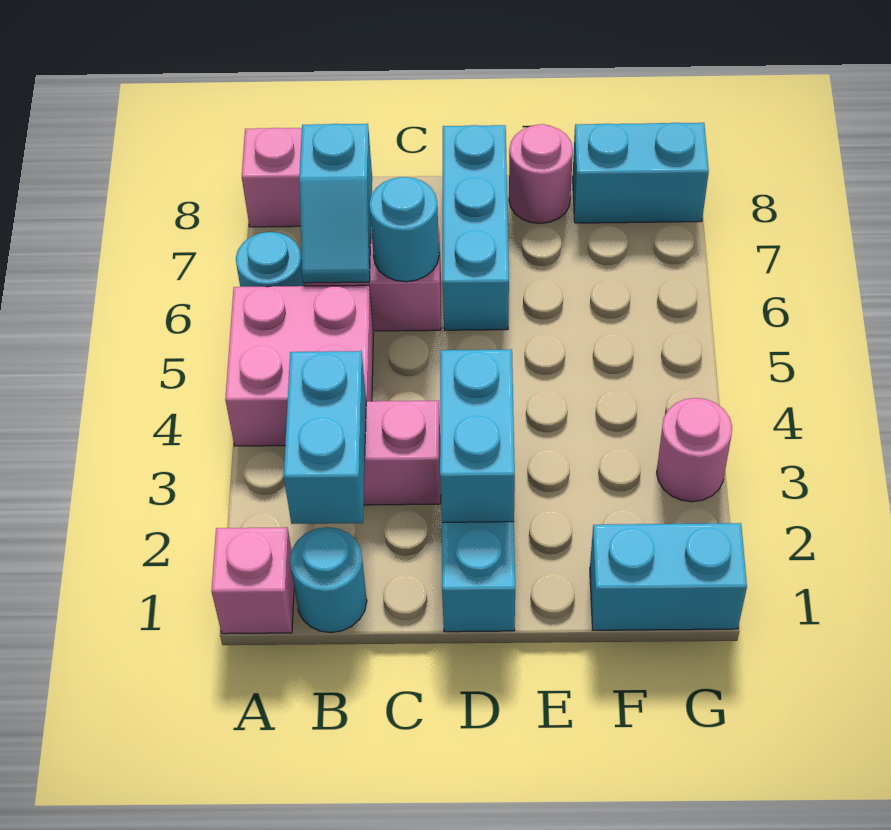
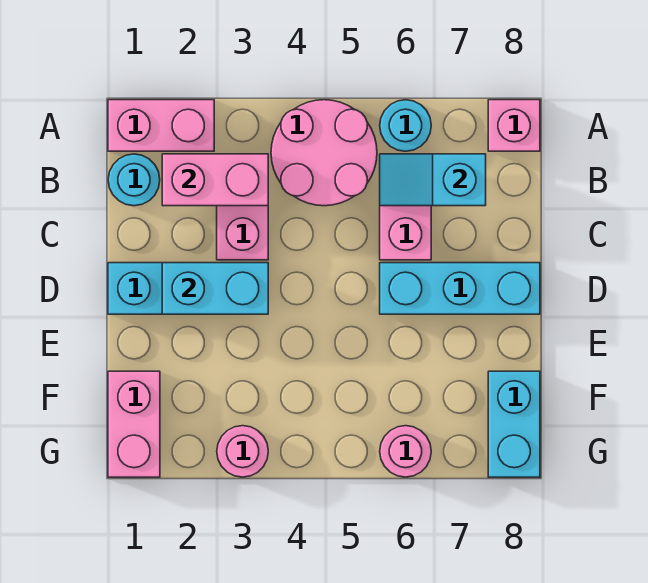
pink 1x1 brick [211,527,294,634] -> pink 1x2 brick [108,100,214,151]
pink 2x2 brick [225,285,374,446] -> pink 2x2 round brick [271,100,377,206]
cyan 1x2 brick [284,351,366,524] -> pink 1x2 brick [162,154,268,206]
cyan 1x1 round brick [369,177,439,282] -> none
pink 1x1 round brick [509,124,573,224] -> pink 1x1 round brick moved to [380,426,431,477]
cyan 1x2 brick [590,523,747,630] -> pink 1x2 brick [108,371,160,477]

